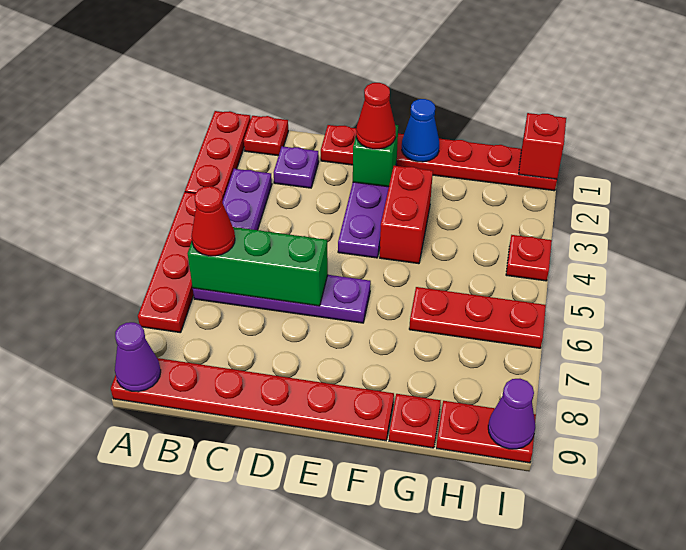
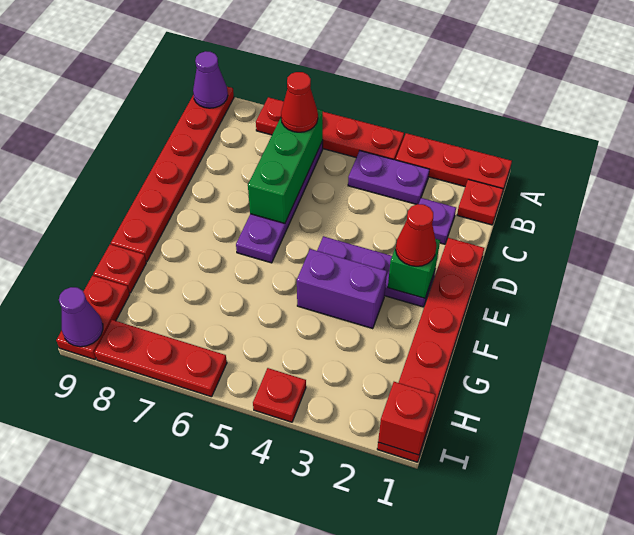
blue 1x1 cone [402,99,439,162] -> none
red 1x2 brick [380,166,433,264] -> purple 1x2 brick [297,249,387,329]
red 1x3 plate [409,287,546,348] -> red 1x3 plate turned to [94,320,227,397]

